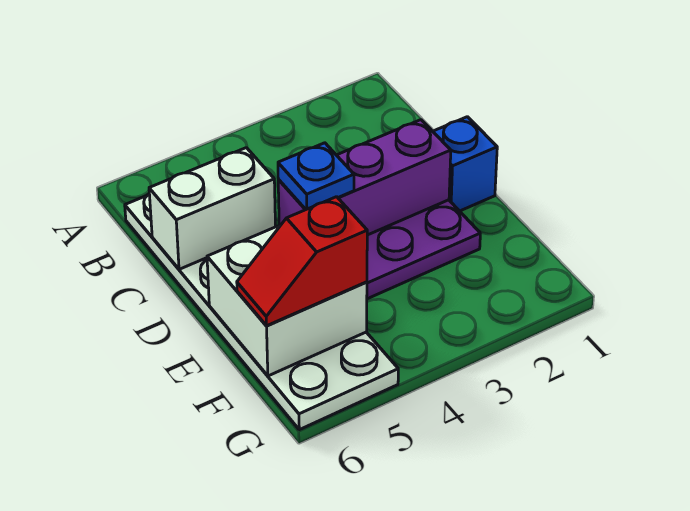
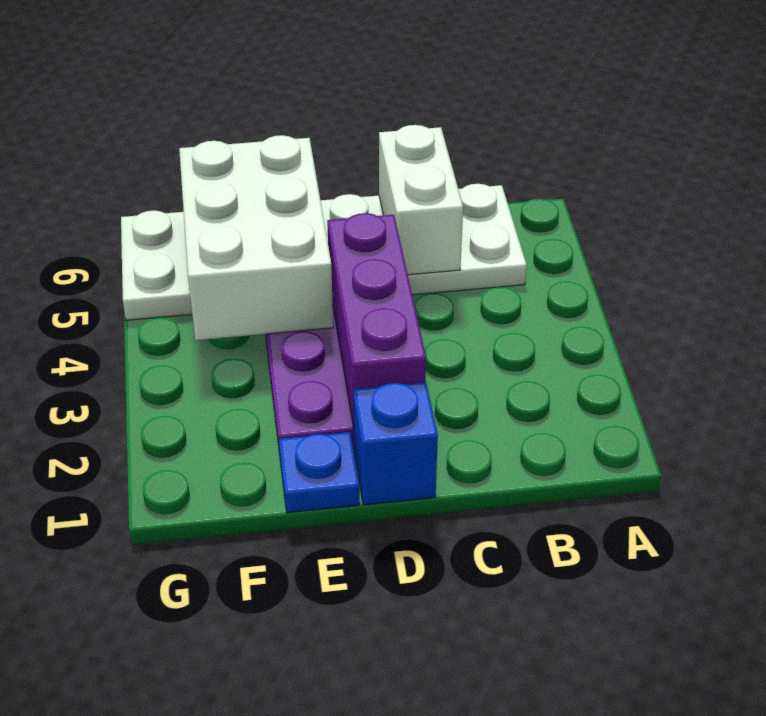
blue 1x1 plate [278,143,354,209] -> blue 1x1 plate moved to [279,432,360,513]
white 2x2 brick [207,225,367,376] -> white 2x3 brick [179,135,333,340]
red 1x2 slope [237,197,367,326] -> none

